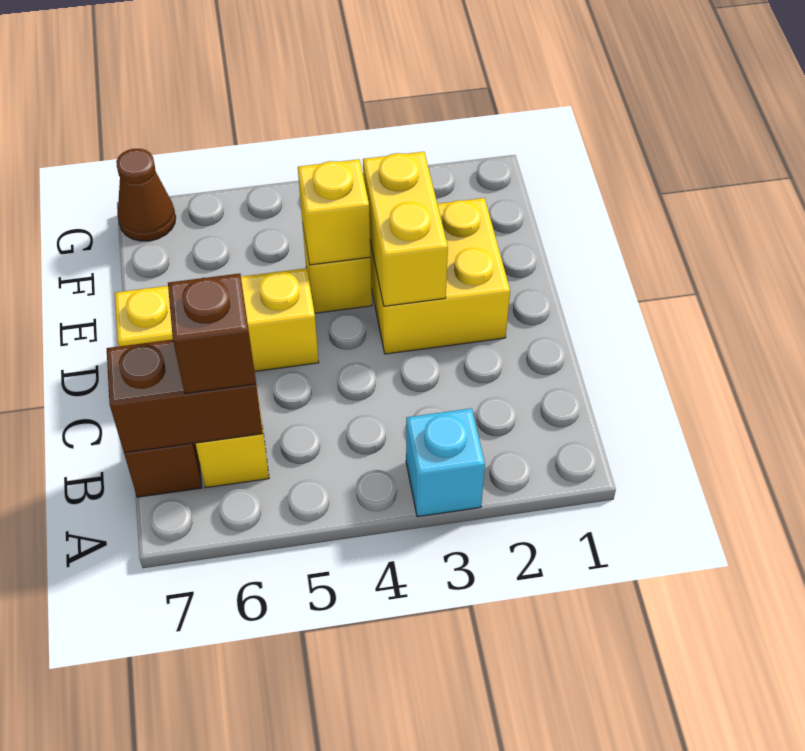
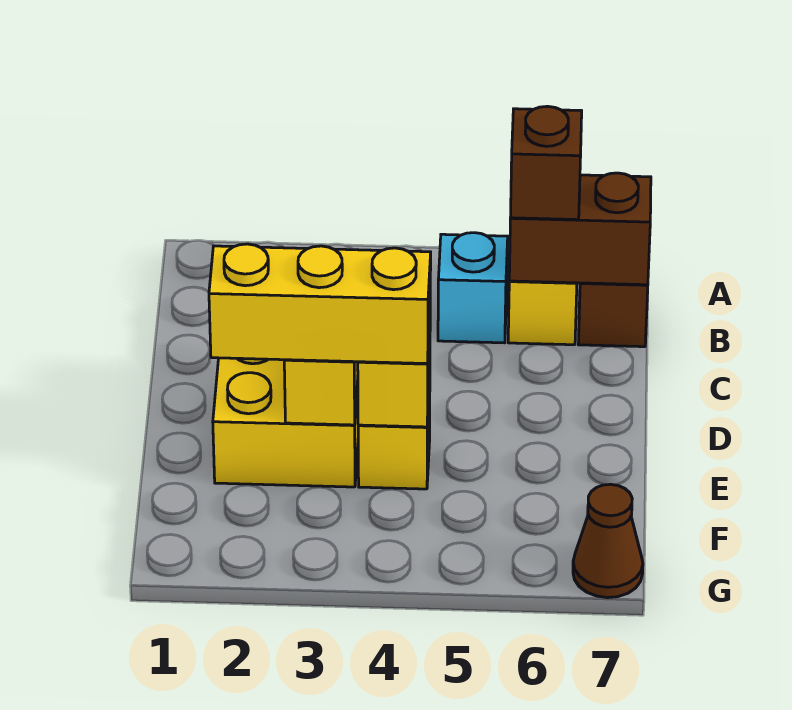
cyan 1x1 brick [406,408,485,517] -> cyan 1x1 brick moved to [438,233,508,343]
yellow 1x3 brick [115,268,319,371] -> yellow 1x3 brick moved to [209,244,431,364]

